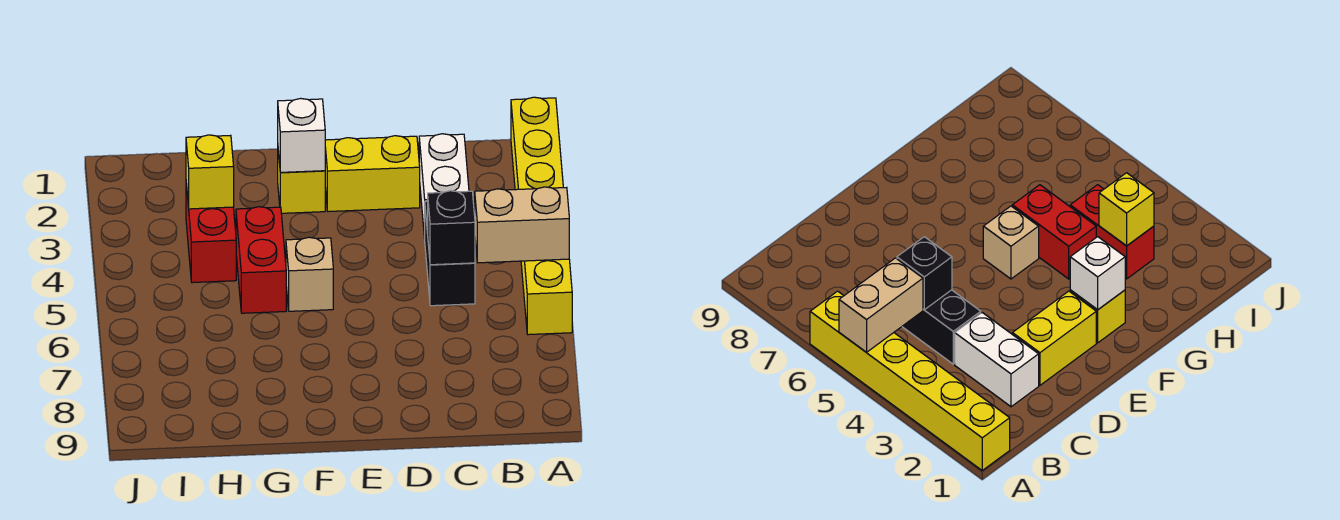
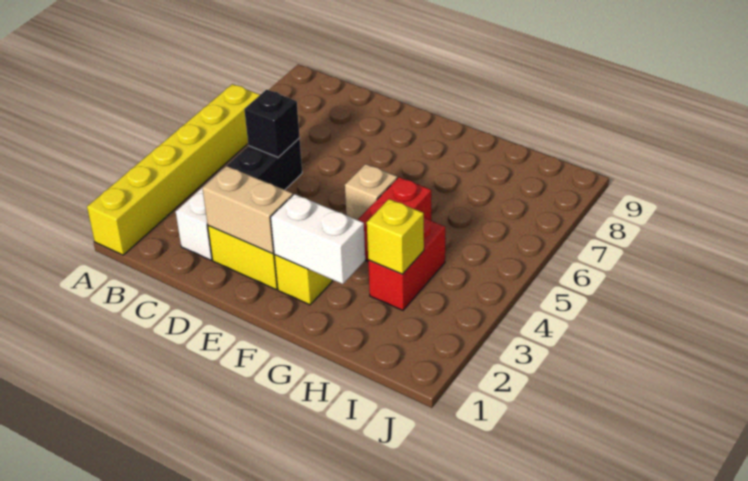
tan 1x2 brick [475,187,569,263] -> tan 1x2 brick moved to [202,166,293,254]
white 1x1 brick [278,98,325,172] -> white 1x2 brick [271,194,365,284]

